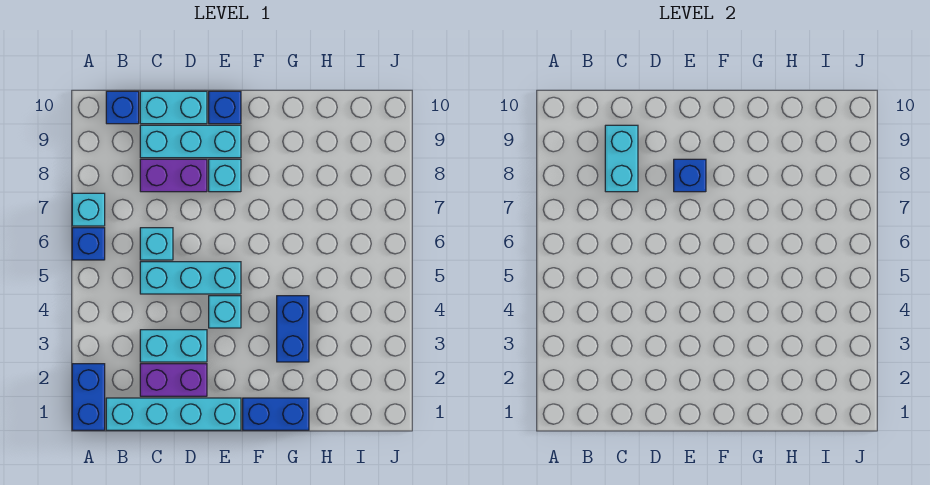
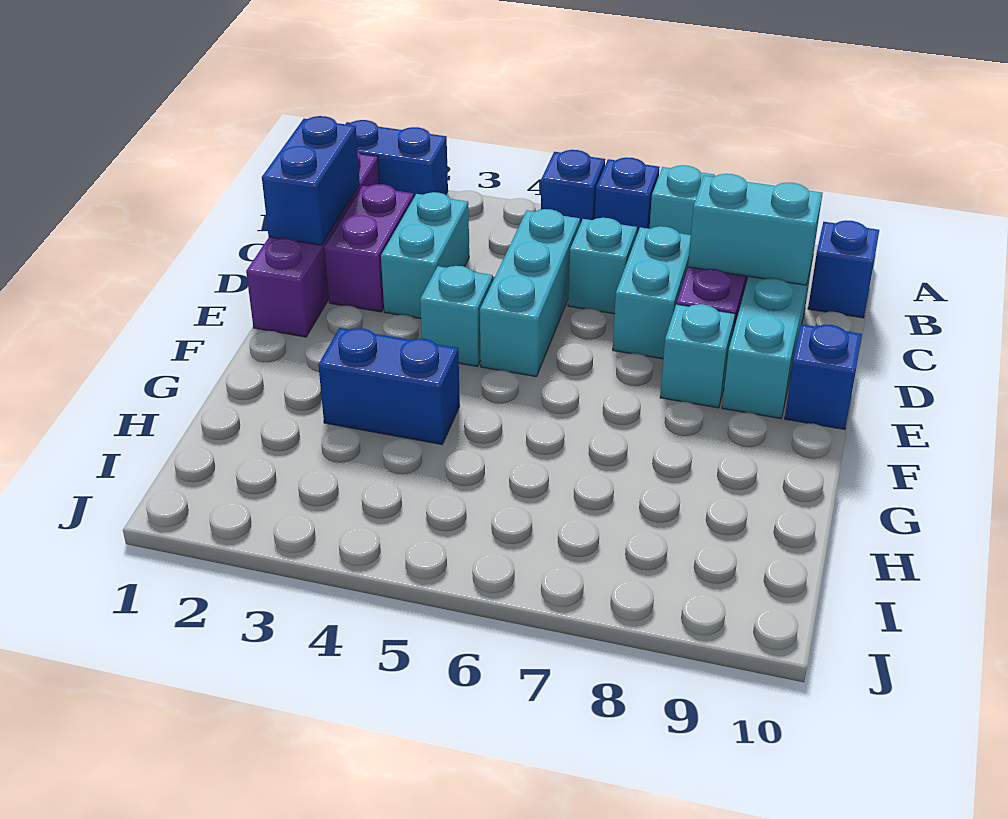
cyan 1x4 brick [106,398,241,430] -> purple 1x4 brick [246,151,379,337]
cyan 1x2 brick [140,91,207,124] -> cyan 1x2 brick moved to [613,226,691,359]
blue 1x1 brick [674,159,706,192] -> blue 1x1 brick moved to [541,150,605,224]
blue 1x2 brick [243,398,309,430] -> blue 1x2 brick moved to [262,116,360,245]

